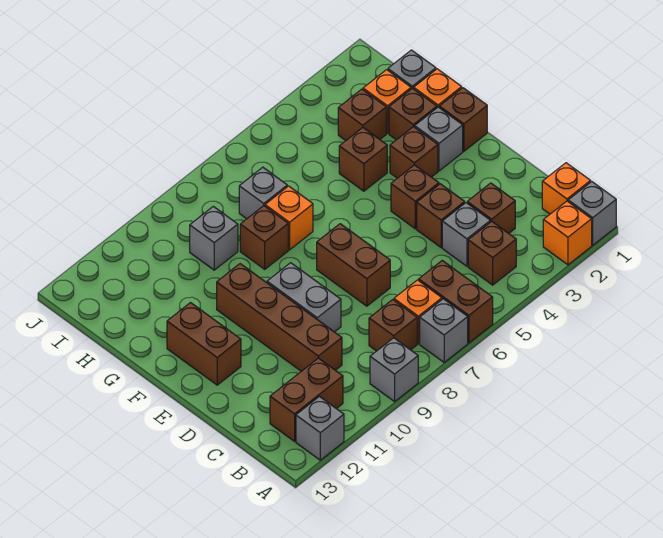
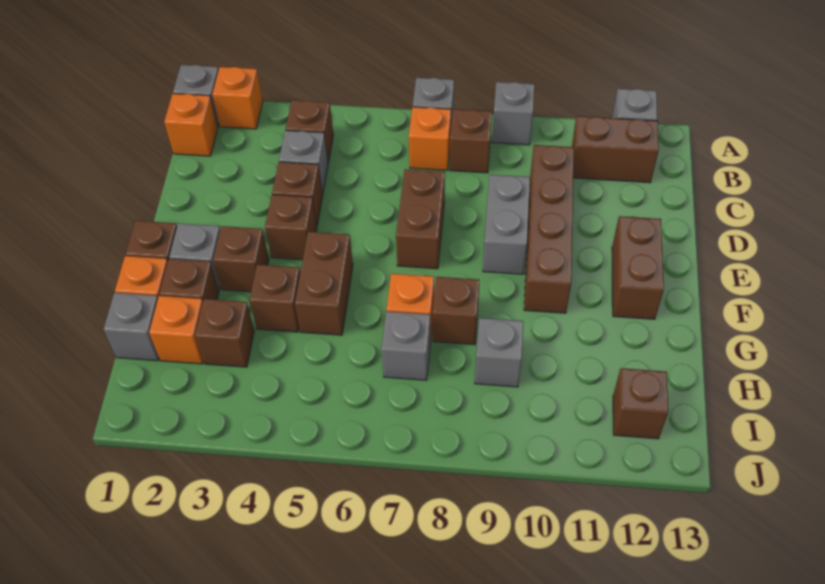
brown 1x2 brick [419,260,493,343] -> brown 1x2 brick moved to [295,232,353,335]
brown 1x1 brick [467,183,515,233] -> brown 1x1 brick moved to [613,368,668,439]

